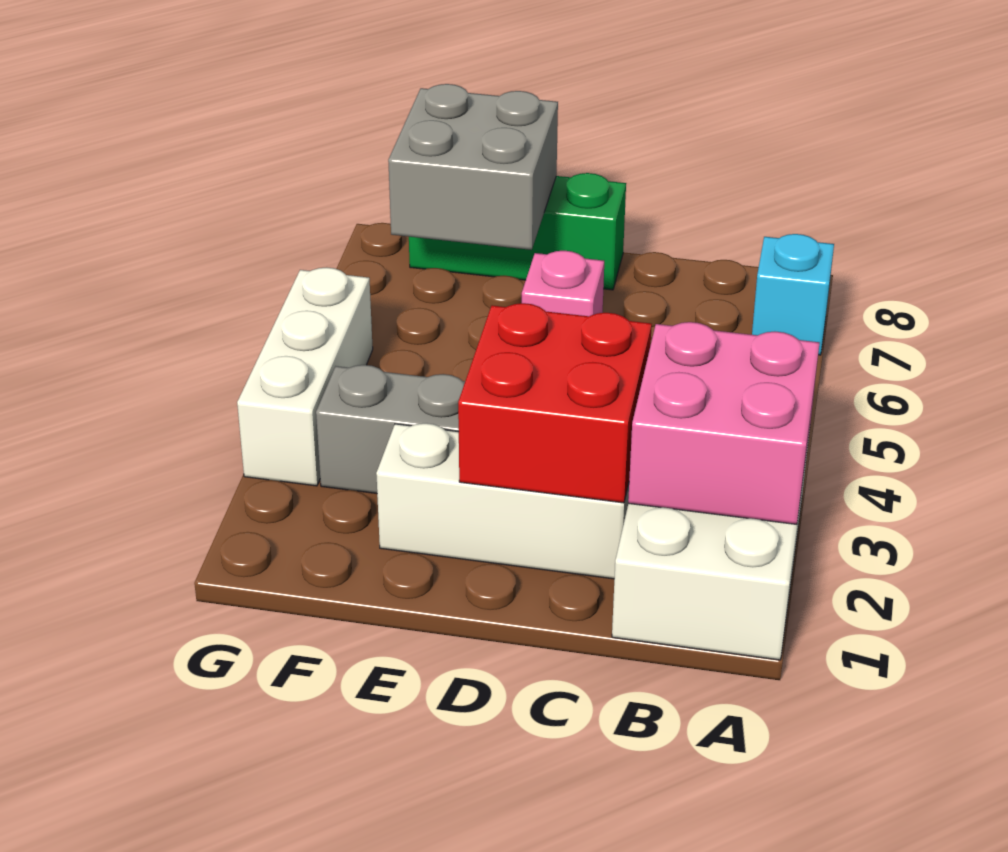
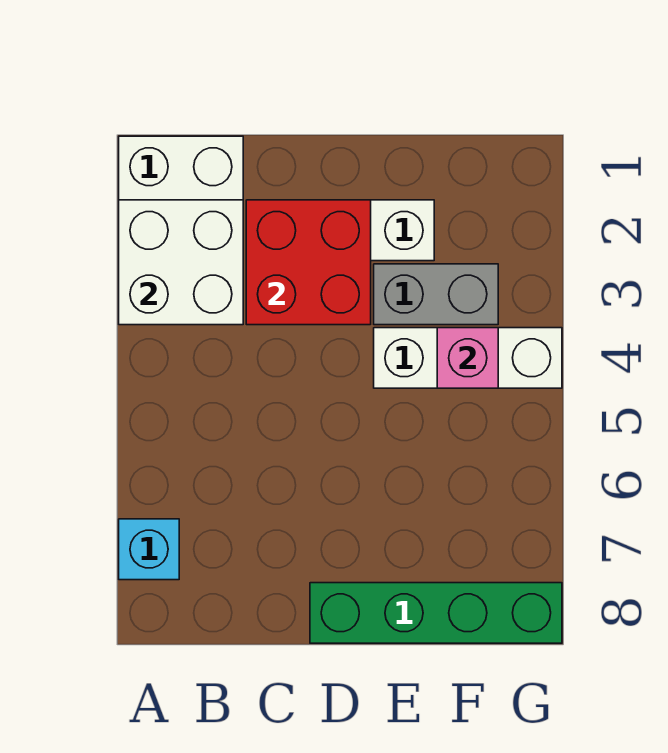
pink 2x2 brick [628,322,819,524] -> white 2x2 brick [119,200,243,325]
pink 1x1 brick [522,251,604,316] -> pink 1x1 brick moved to [437,328,498,388]
green 1x3 brick [409,173,626,290] -> green 1x4 brick [310,583,562,643]
grey 2x2 brick [388,84,558,250] -> none
white 1x3 brick [237,267,373,486] -> white 1x3 brick turned to [374,328,562,388]

